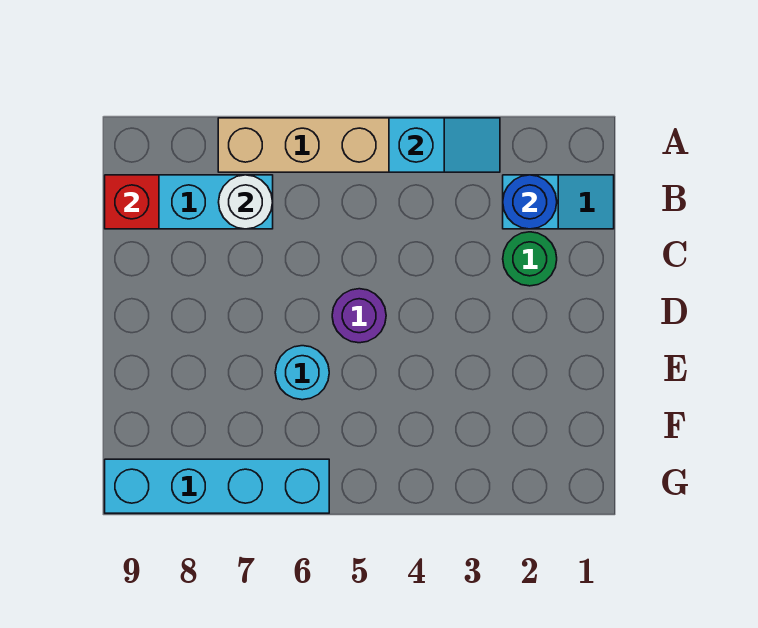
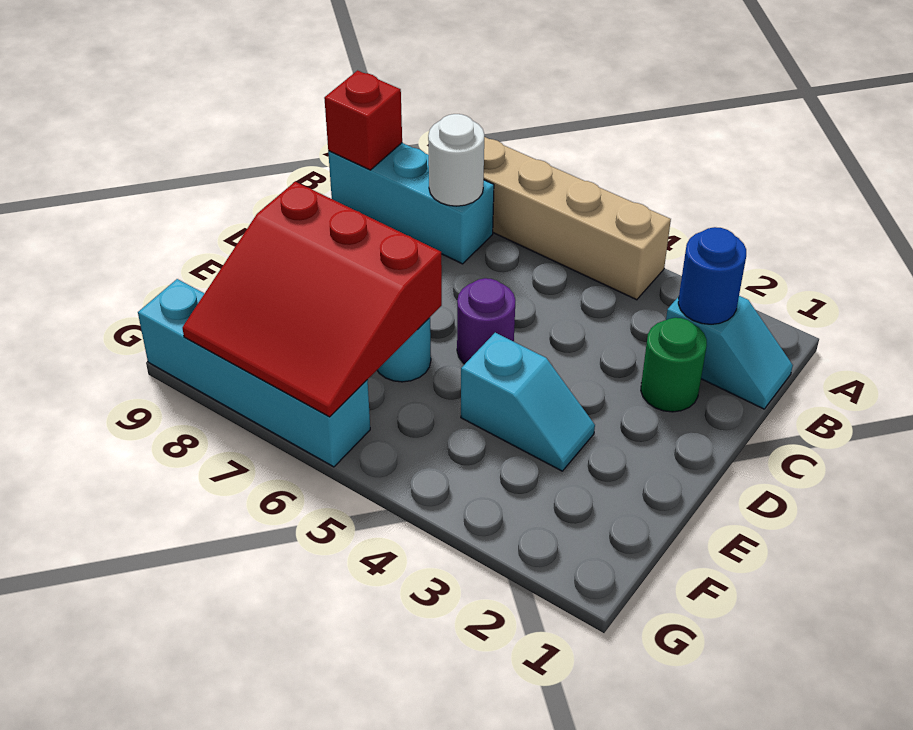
cyan 1x2 slope [389,118,500,172] -> cyan 1x2 slope moved to [461,333,595,471]
none -> red 3x3 slope [183,182,442,417]

